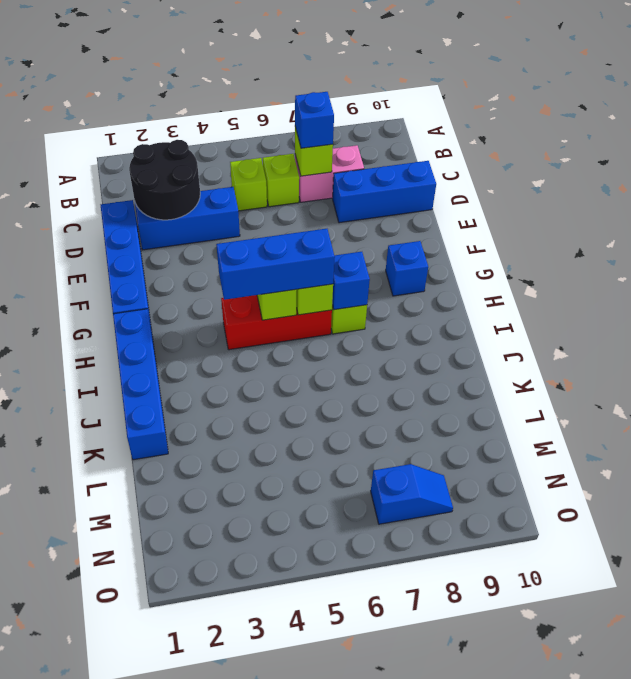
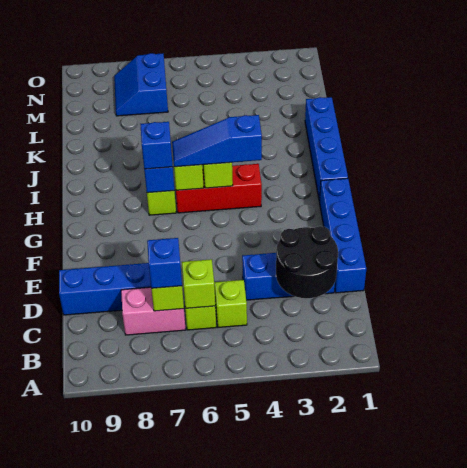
none -> lime 1x1 brick [182,259,215,308]
blue 1x1 brick [386,241,428,296] -> blue 1x1 brick moved to [140,122,173,169]
blue 1x3 brick [216,229,335,300] -> blue 1x3 slope [172,115,262,167]
blue 1x2 slope [371,464,453,524] -> blue 2x2 slope [114,53,168,116]

